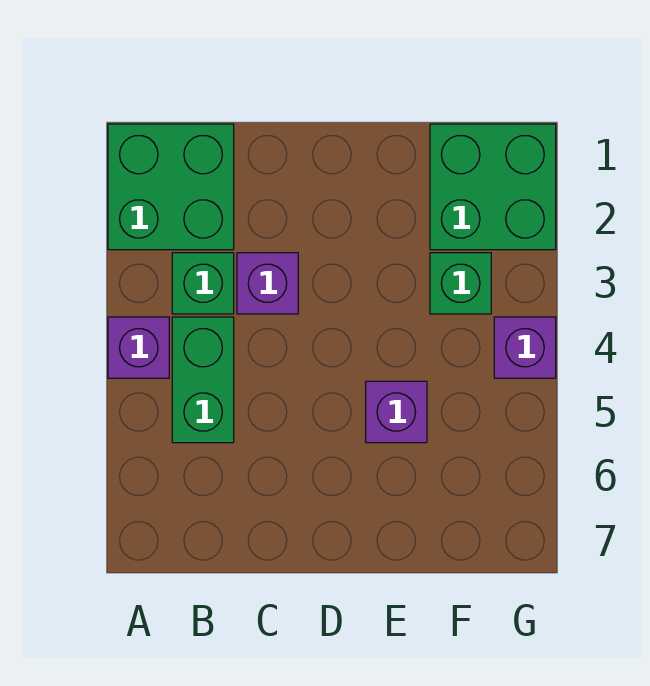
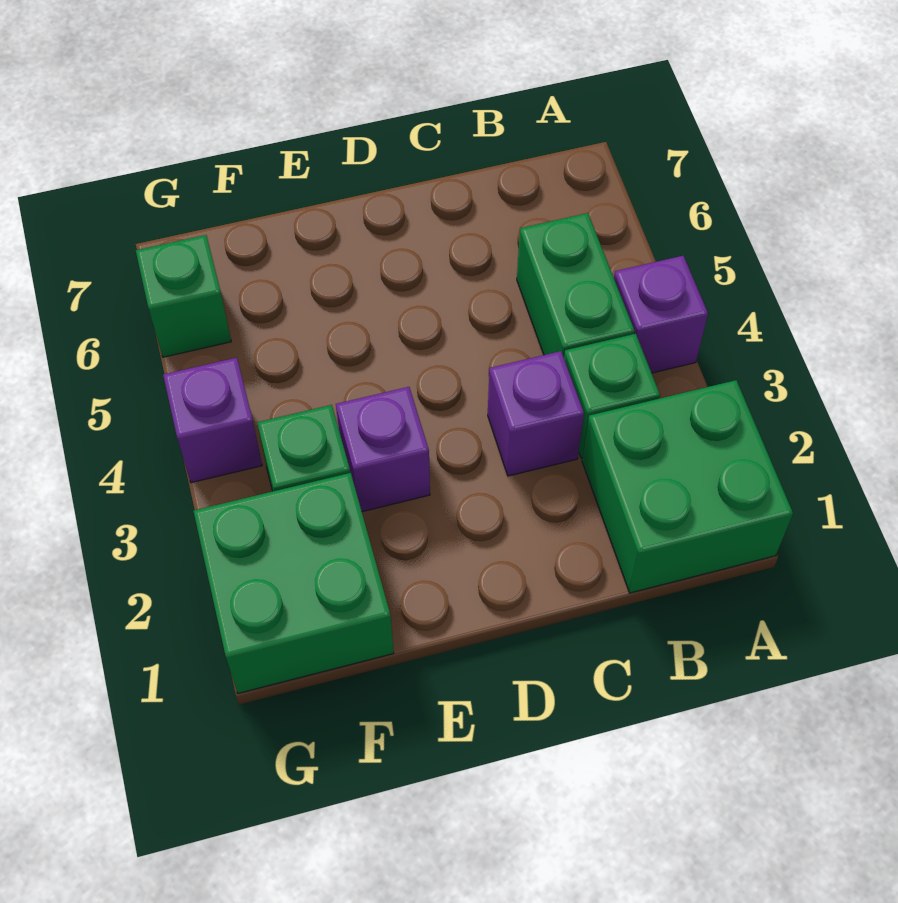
purple 1x1 brick [366,381,427,443] -> purple 1x1 brick moved to [336,387,430,512]
none -> green 1x1 brick [136,235,231,357]

